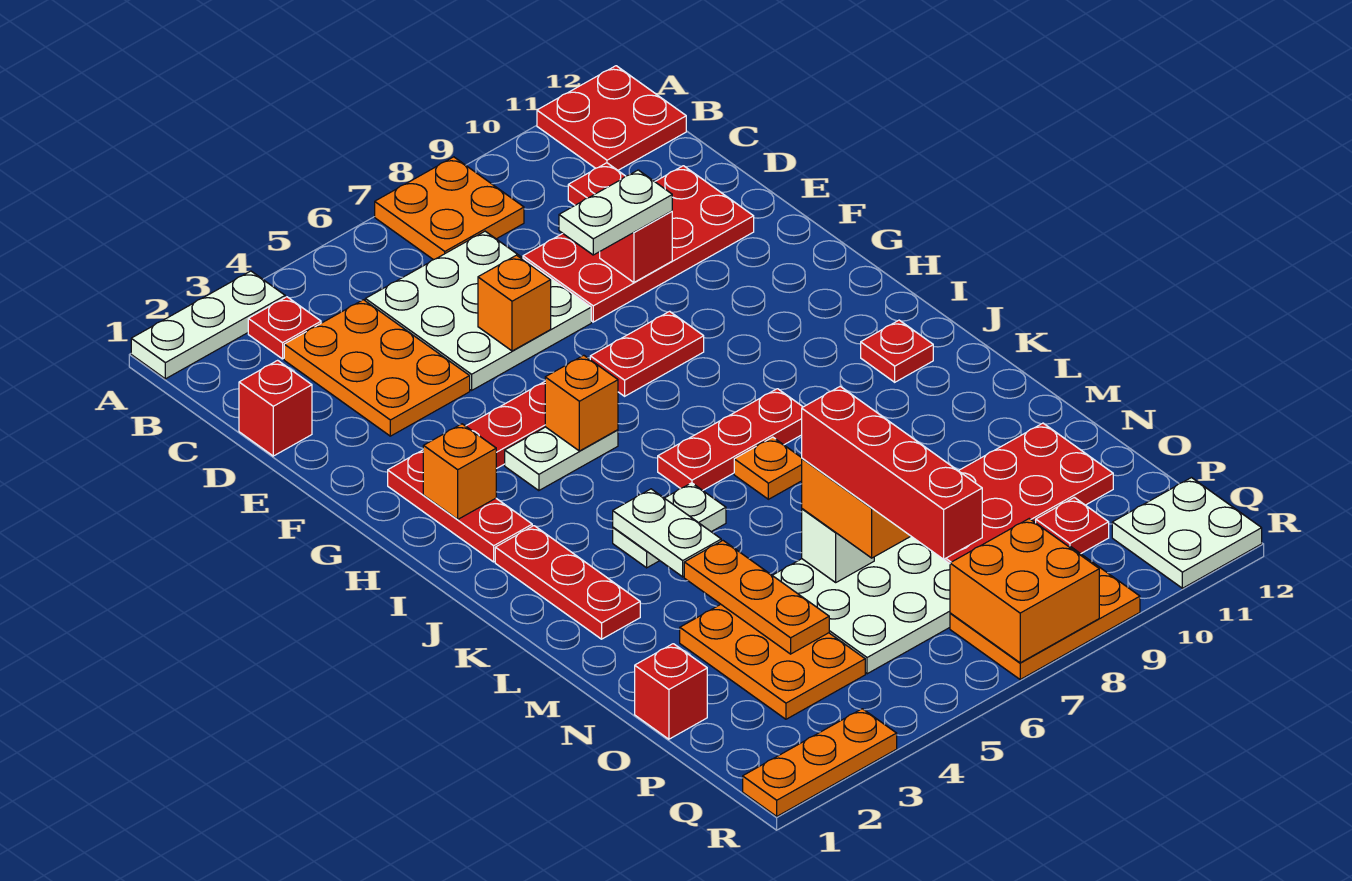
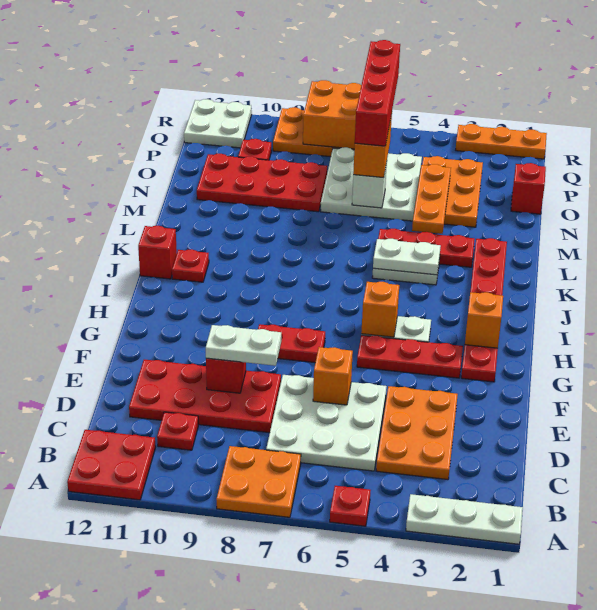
red 1x1 plate [248,297,321,359] -> red 1x1 plate moved to [330,486,371,526]
red 1x1 brick [239,360,312,456] -> red 1x1 brick moved to [138,226,177,279]
red 1x3 plate [658,389,803,490] -> red 1x3 plate moved to [378,229,475,267]
white 1x2 plate [613,489,721,577] -> white 1x2 plate turned to [373,239,441,275]
orange 1x1 plate [734,437,802,499] -> none

